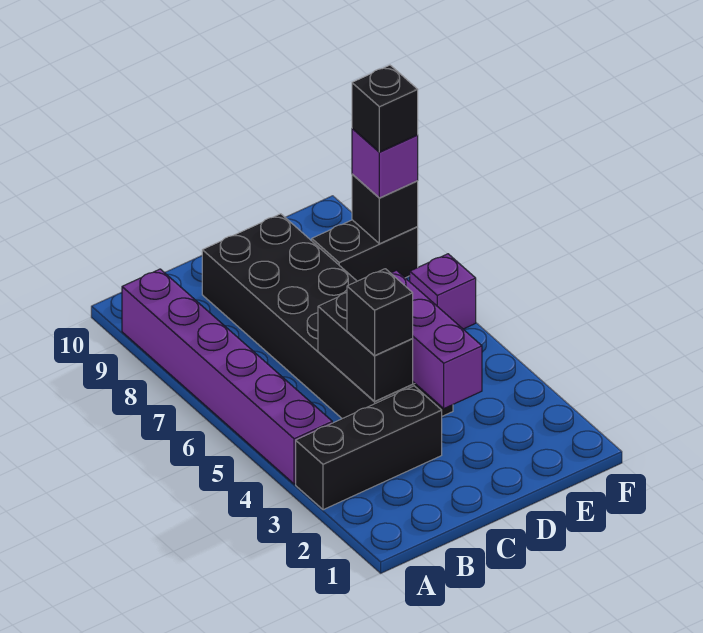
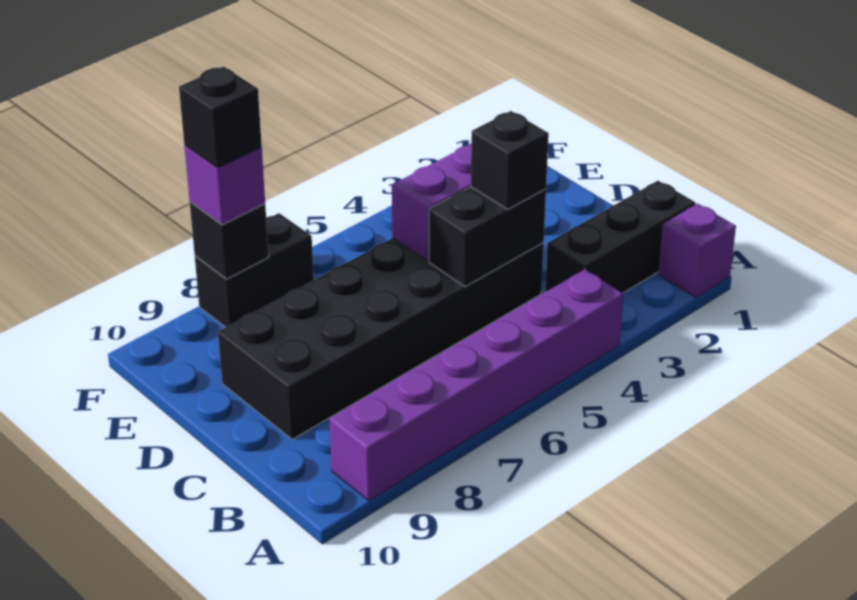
black 1x3 brick [296,386,442,510] -> black 1x3 brick turned to [545,181,695,293]
black 1x2 brick [312,220,418,281] -> black 1x2 brick turned to [195,213,314,327]
purple 1x1 brick [410,254,476,329] -> purple 1x1 brick moved to [658,203,736,298]

